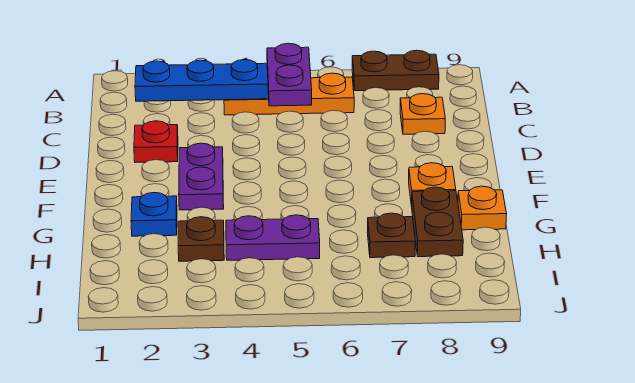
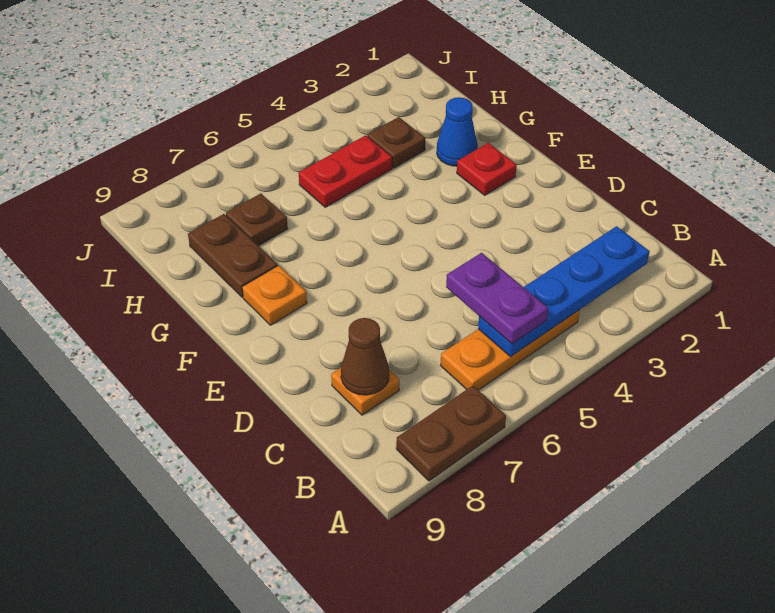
none -> brown 1x1 cone [341,318,389,395]
red 1x1 plate [134,121,178,163] -> red 1x1 plate moved to [457,143,517,195]
purple 1x2 plate [179,143,224,210] -> none
blue 1x1 plate [131,193,177,236] -> blue 1x1 cone [437,97,478,166]
orange 1x1 plate [458,186,507,230] -> none
purple 1x2 plate [226,215,320,260] -> red 1x2 plate [299,135,392,207]

